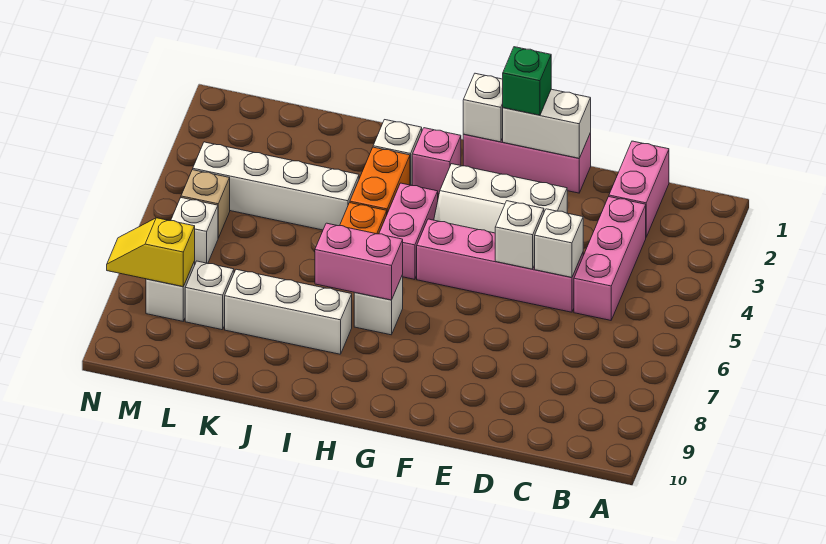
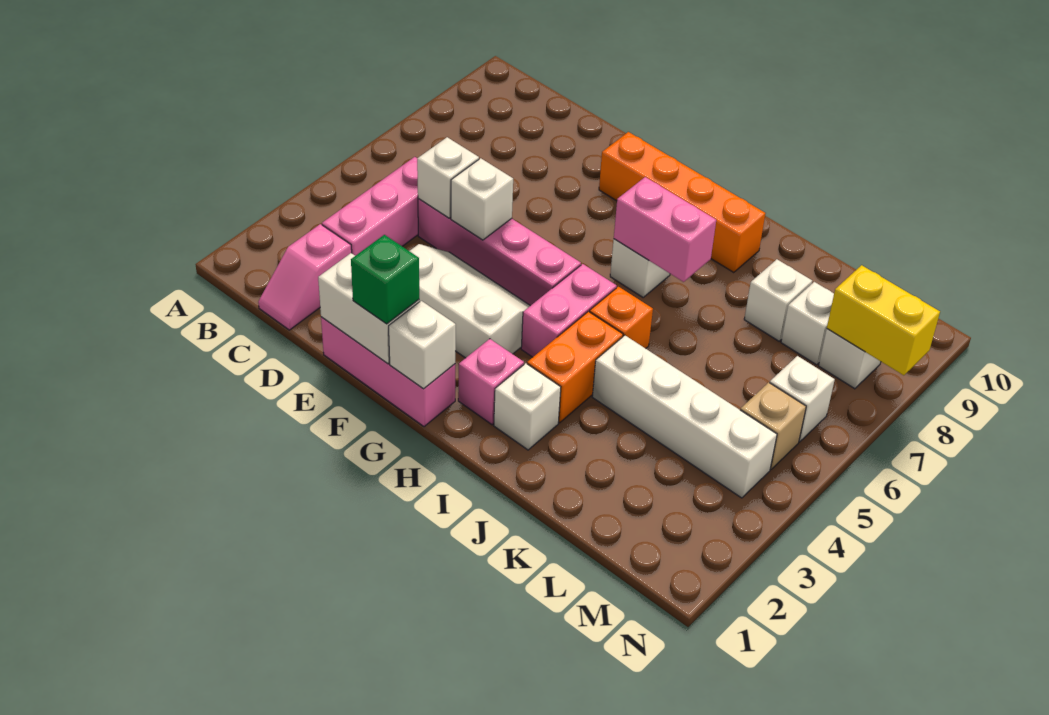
pink 1x2 brick [609,141,669,237] -> pink 1x2 slope [258,224,352,330]
none -> orange 1x4 brick [599,132,766,273]
white 1x3 brick [225,269,352,354] -> white 1x1 brick [744,259,812,341]
yellow 1x2 slope [107,218,195,287] -> yellow 1x2 brick [827,265,940,375]

